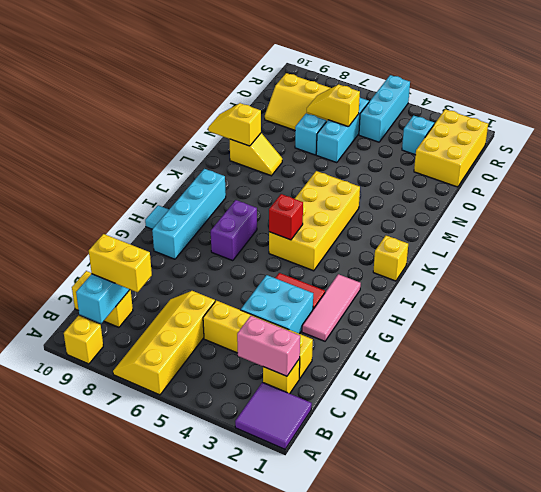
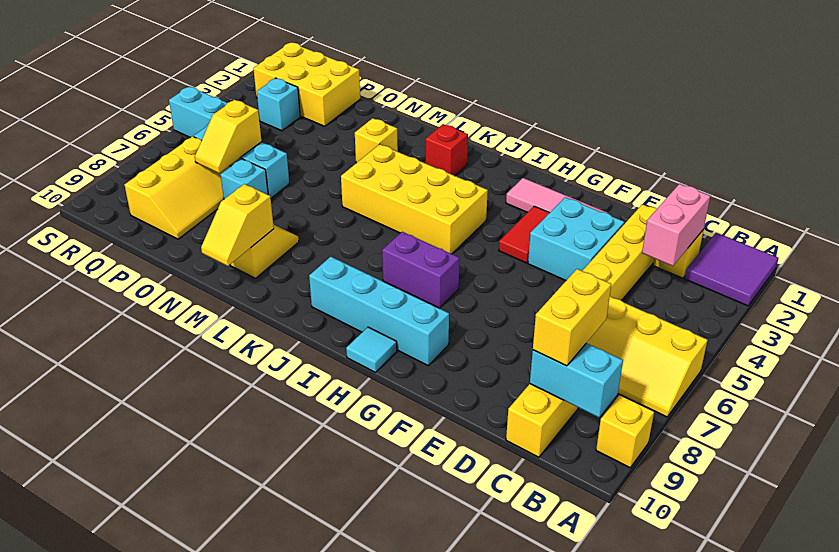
red 1x1 brick [269,194,303,240] -> red 1x1 brick moved to [426,124,468,176]
yellow 1x1 brick [373,236,408,281] -> yellow 1x1 brick moved to [355,118,398,163]

